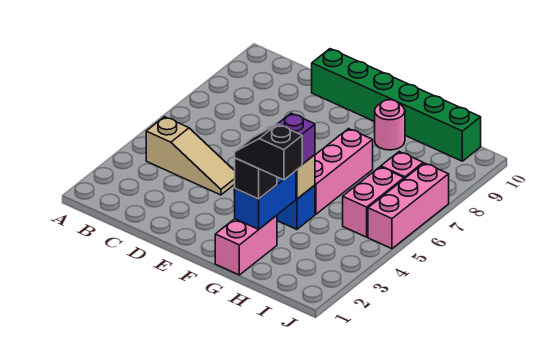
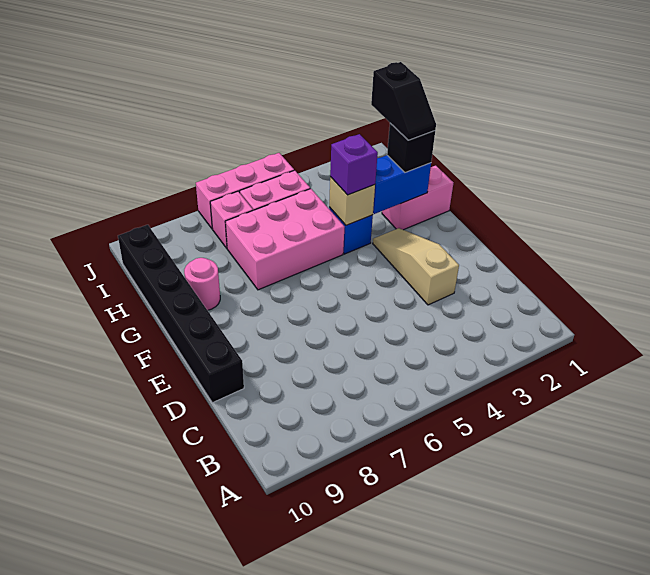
tan 1x3 slope [146,117,235,195] -> tan 1x3 slope moved to [373,228,459,305]
green 1x6 brick [312,49,481,161] -> black 1x6 brick [118,225,244,403]
pink 1x3 brick [315,129,373,214] -> pink 2x3 brick [225,189,344,290]

